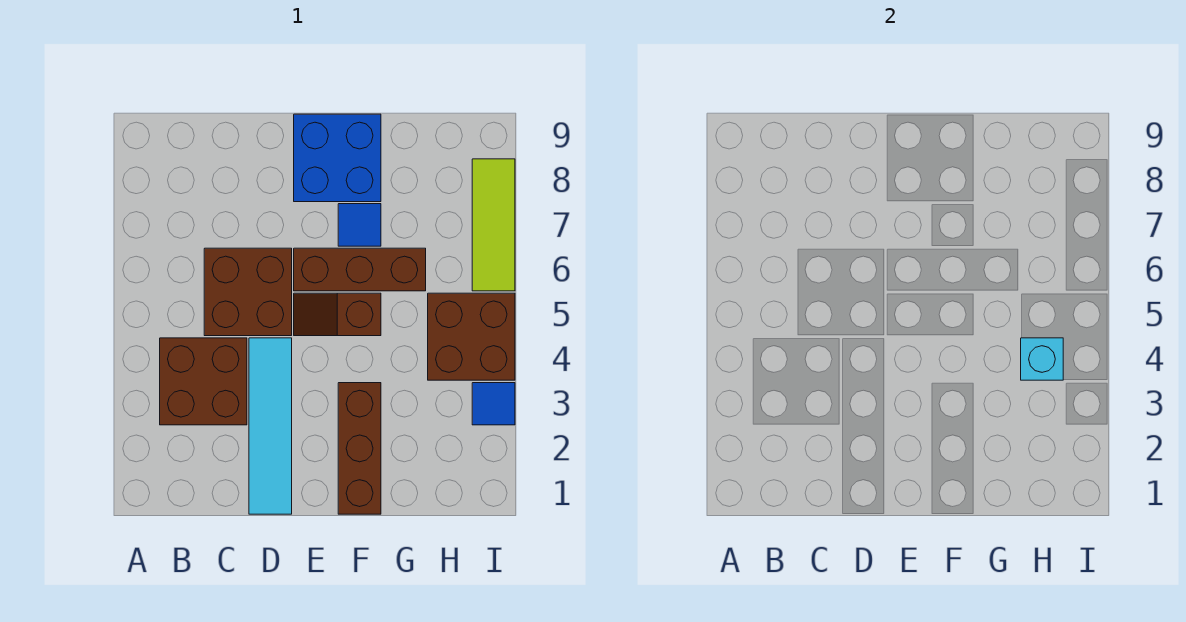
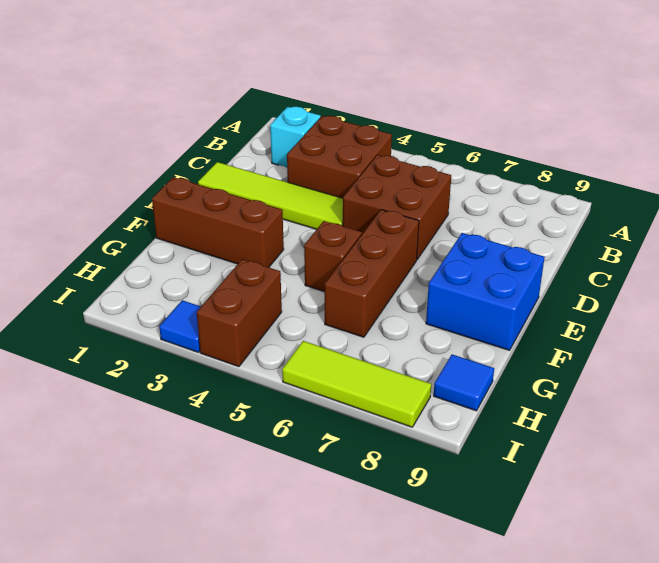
cyan 1x4 tile [249,338,292,514] -> lime 1x4 tile [198,162,343,229]
blue 1x1 tile [338,204,381,246] -> blue 1x1 tile moved to [434,355,494,411]
brown 2x2 brick [428,293,515,380] -> brown 1x2 brick [197,259,282,367]
cyan 1x1 brick [1021,338,1063,380] -> cyan 1x1 brick moved to [270,107,321,167]

